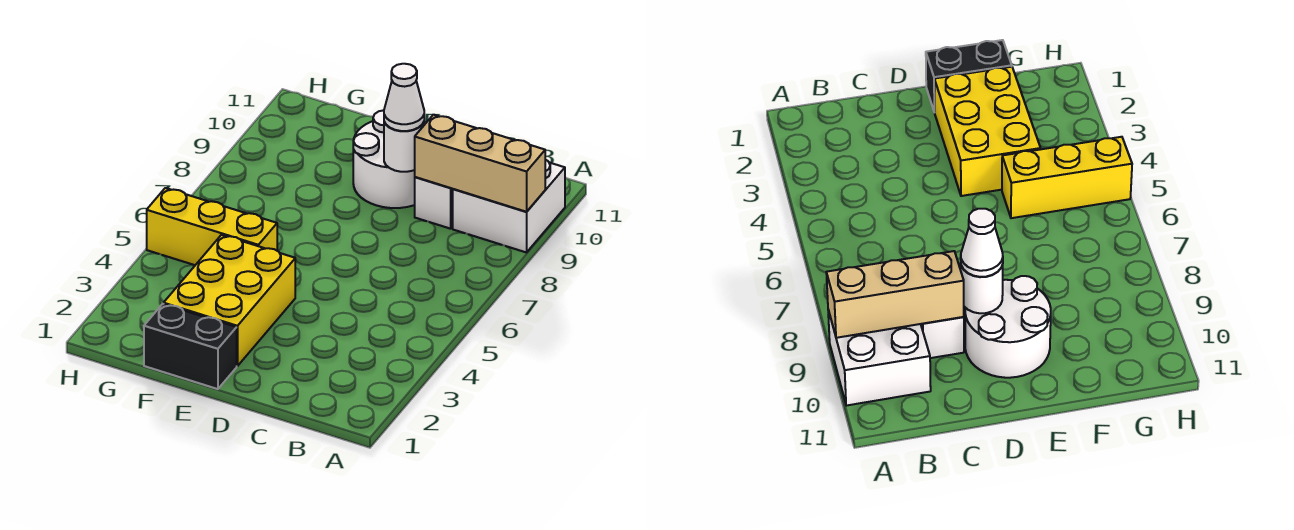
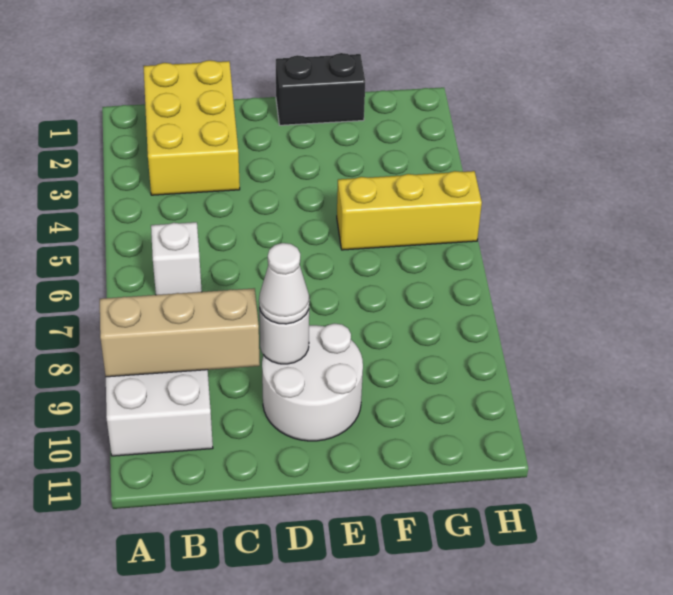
white 1x1 brick [415,177,453,229] -> white 1x1 brick moved to [151,222,202,295]
yellow 2x3 brick [164,235,295,366] -> yellow 2x3 brick moved to [143,60,240,195]

